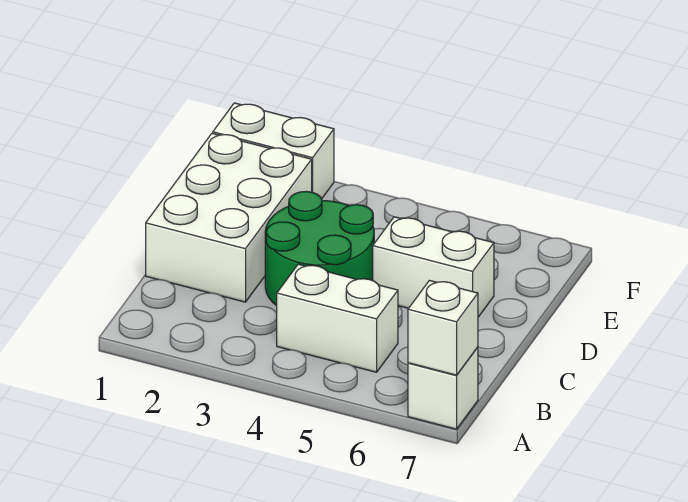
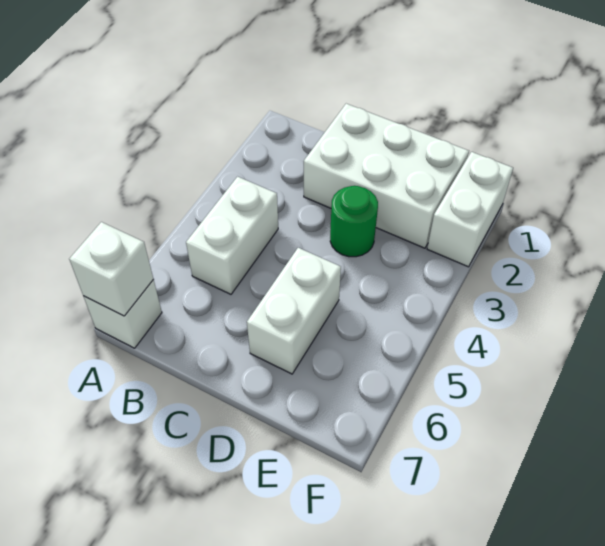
green 2x2 round brick [265,191,374,306] -> green 1x1 round brick [330,186,378,257]

